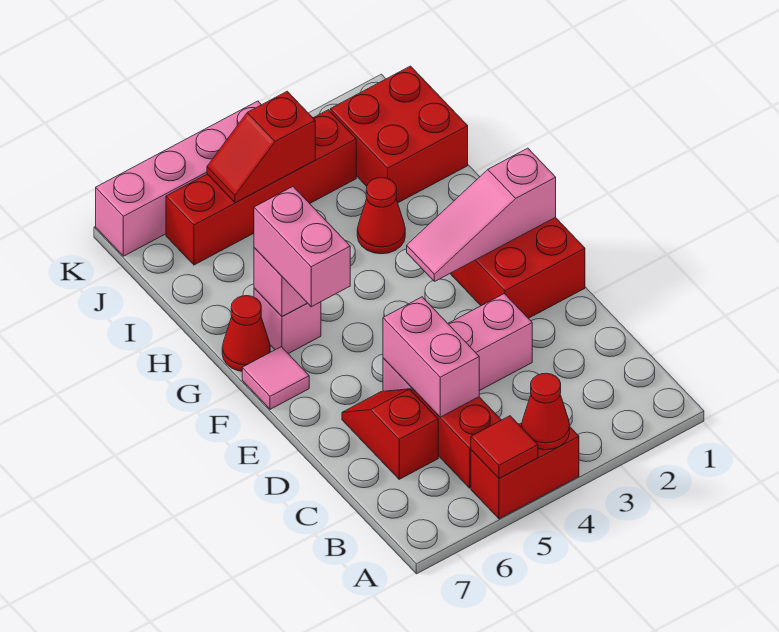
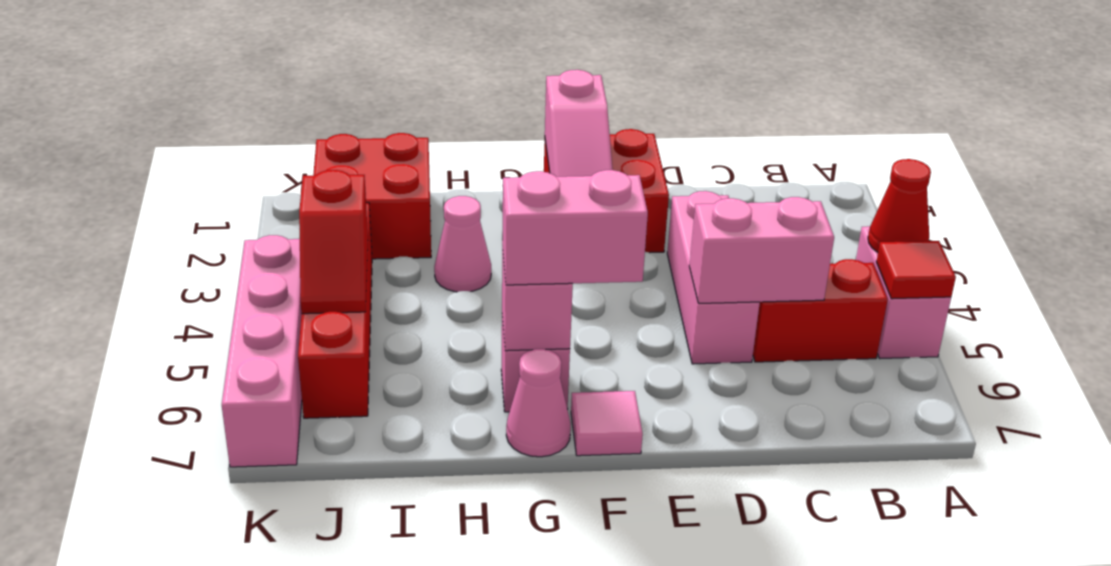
red 1x2 brick [471,423,579,519] -> pink 1x2 brick [856,226,951,358]
red 1x2 slope [342,389,438,479] -> none
red 1x1 cone [222,296,270,371] -> pink 1x1 cone [506,349,571,457]
red 1x1 cone [357,178,405,254] -> pink 1x1 cone [434,196,491,292]

